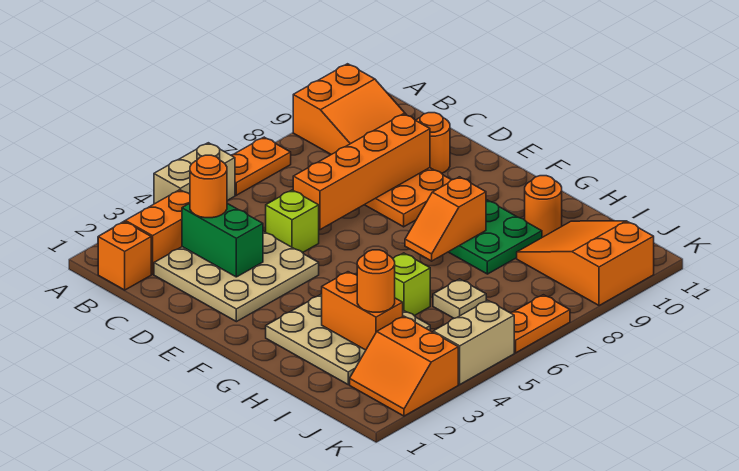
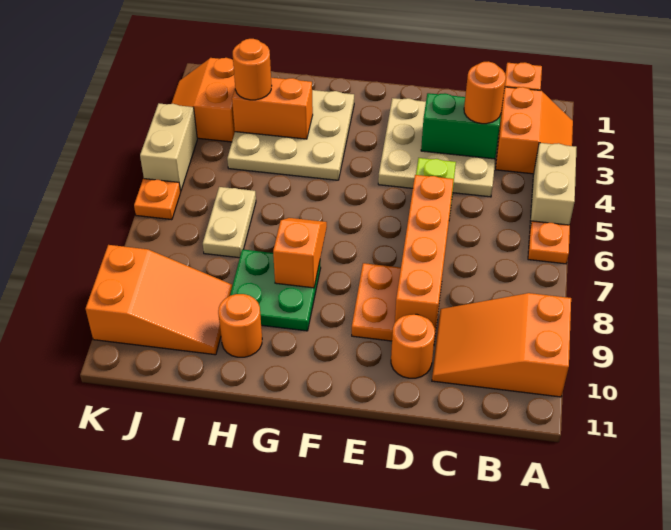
orange 1x2 plate [231,137,291,195] -> orange 1x1 plate [528,221,570,264]
lime 1x1 brick [393,253,430,316] -> none
tan 1x1 plate [433,279,486,318] -> tan 1x2 plate [203,187,256,258]
orange 2x2 slope [350,316,458,416] -> orange 2x2 slope turned to [171,58,235,142]
orange 1x2 plate [511,295,570,353] -> orange 1x1 plate [134,179,181,220]

